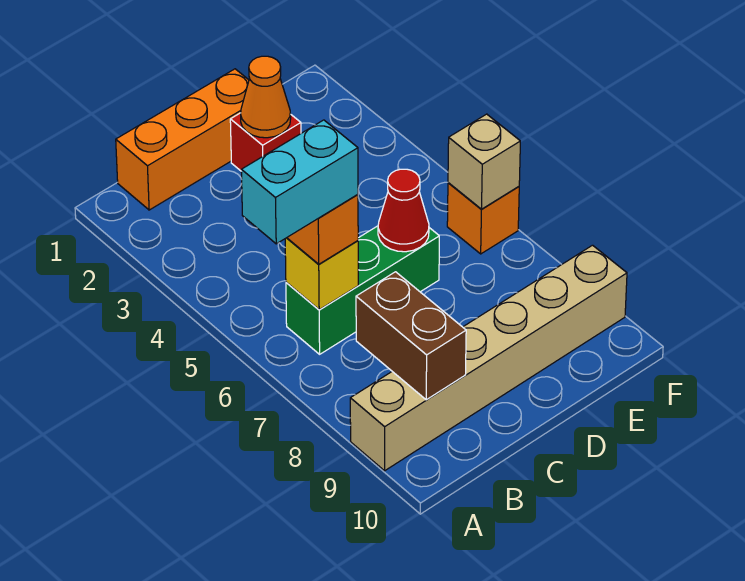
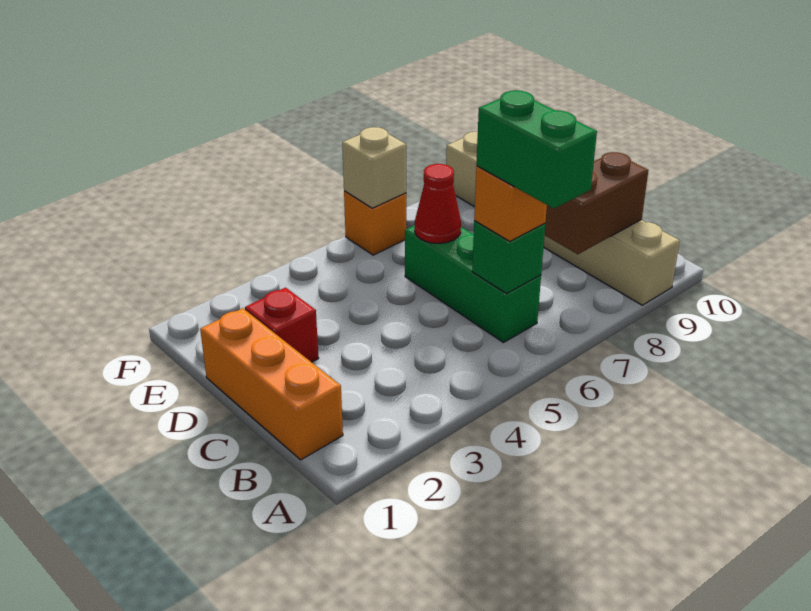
cyan 1x2 brick [241,120,358,244] -> green 1x2 brick [476,90,597,209]
yellow 1x1 brick [285,238,358,310] -> green 1x1 brick [472,221,545,294]
orange 1x1 cone [241,56,291,138] -> none

